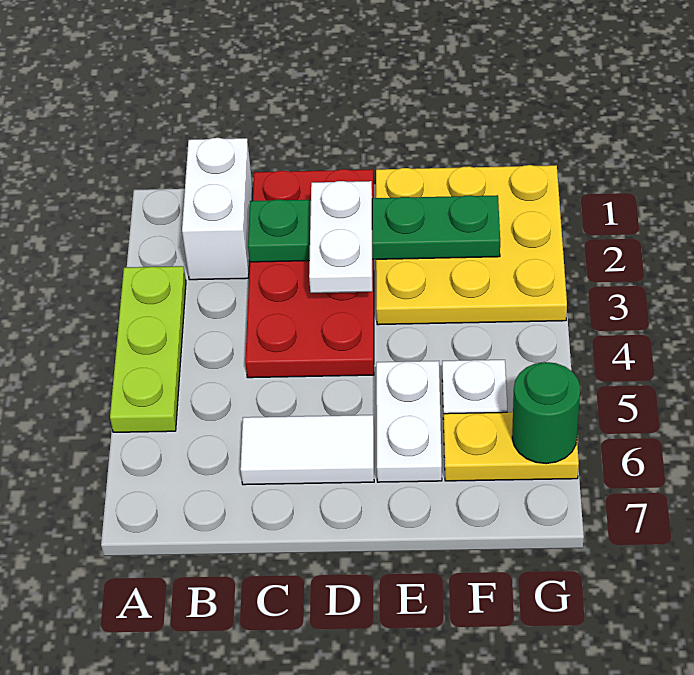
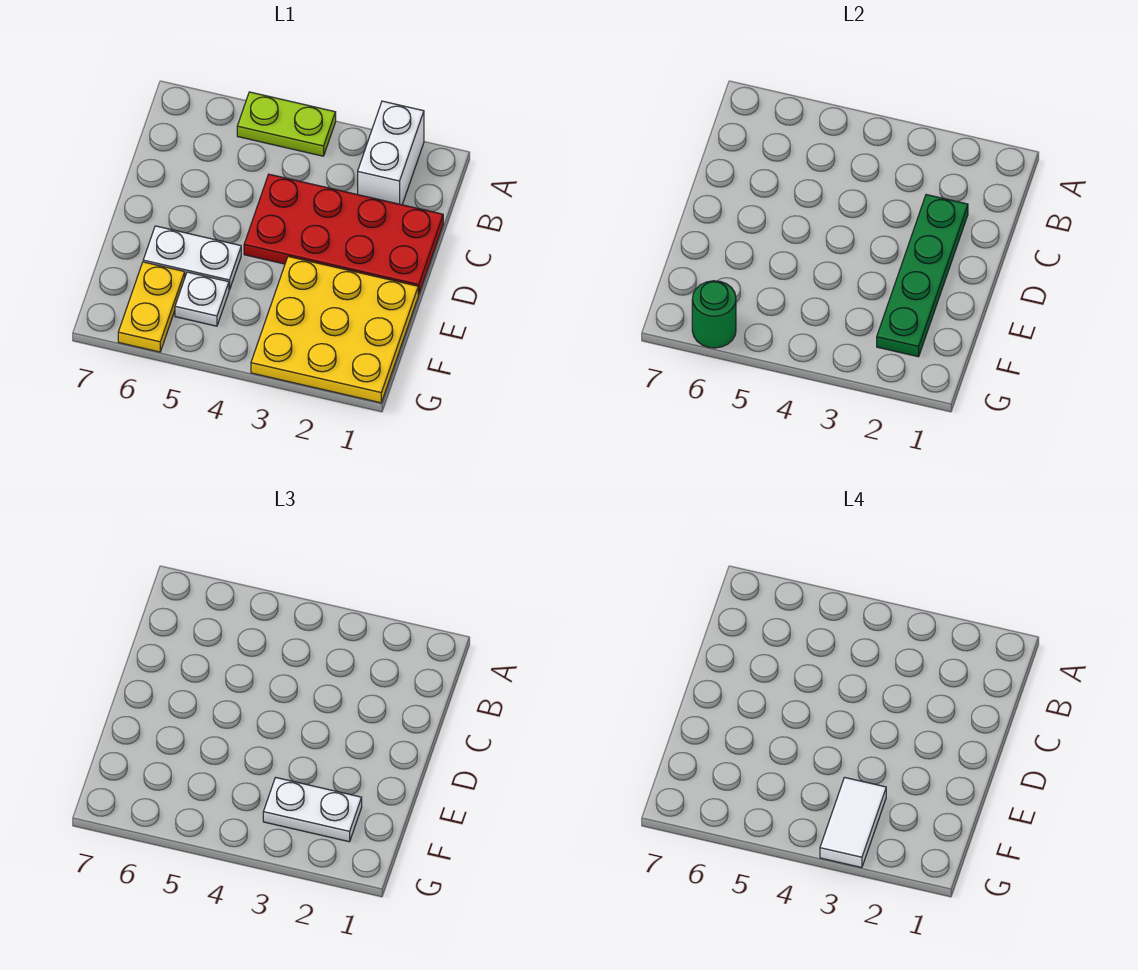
lime 1x3 plate [110,266,186,432] -> lime 1x2 plate [237,92,336,156]
white 1x2 brick [182,138,253,280] -> white 1x2 brick turned to [358,101,424,205]
white 1x2 tile [240,415,374,485] -> white 1x2 tile moved to [820,777,886,868]
white 1x2 plate [309,181,372,293] -> white 1x2 plate moved to [263,777,362,842]

